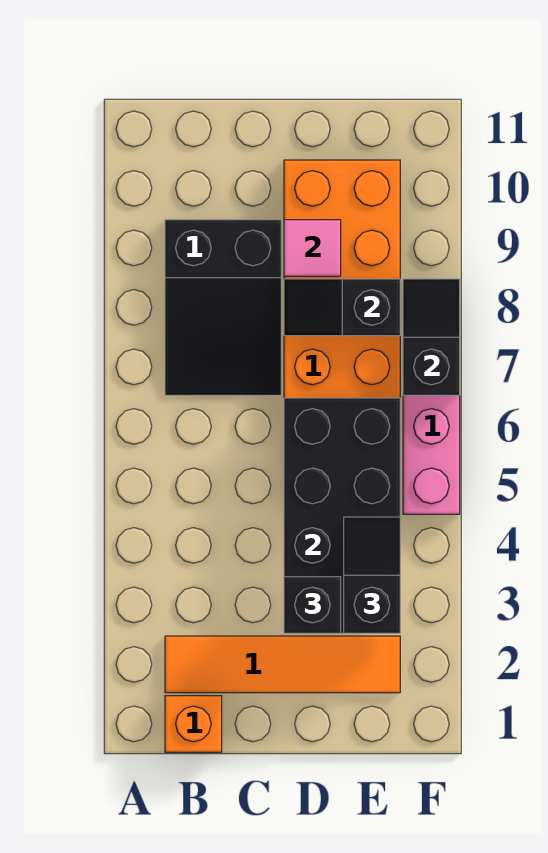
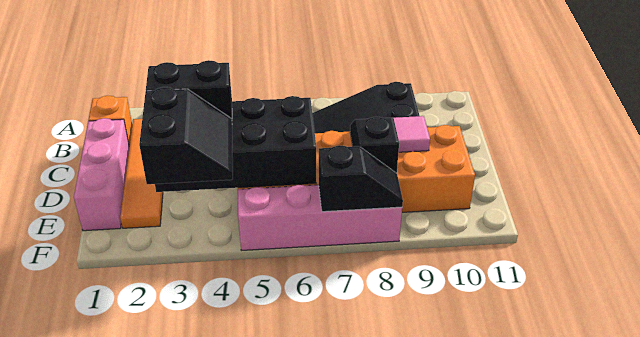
none -> pink 1x3 brick [74,118,129,231]
black 1x1 brick [284,577,341,633] -> black 1x2 brick [146,60,232,119]
black 1x2 slope [344,517,400,633] -> black 2x2 slope [139,87,233,184]

